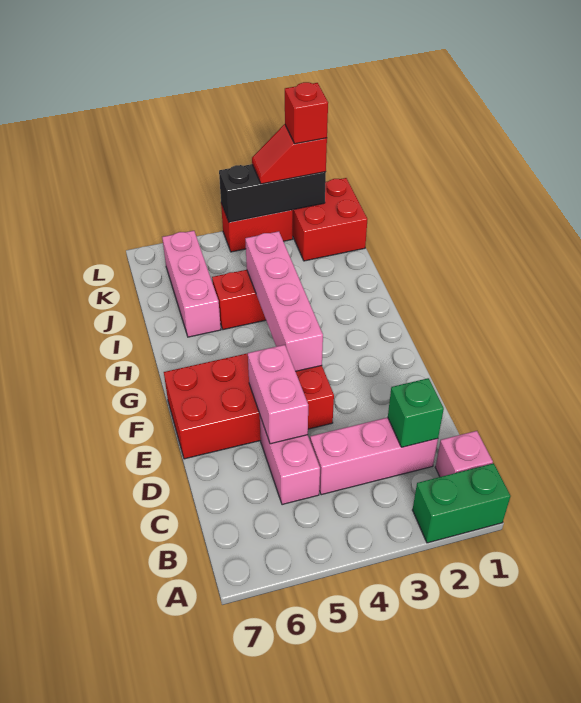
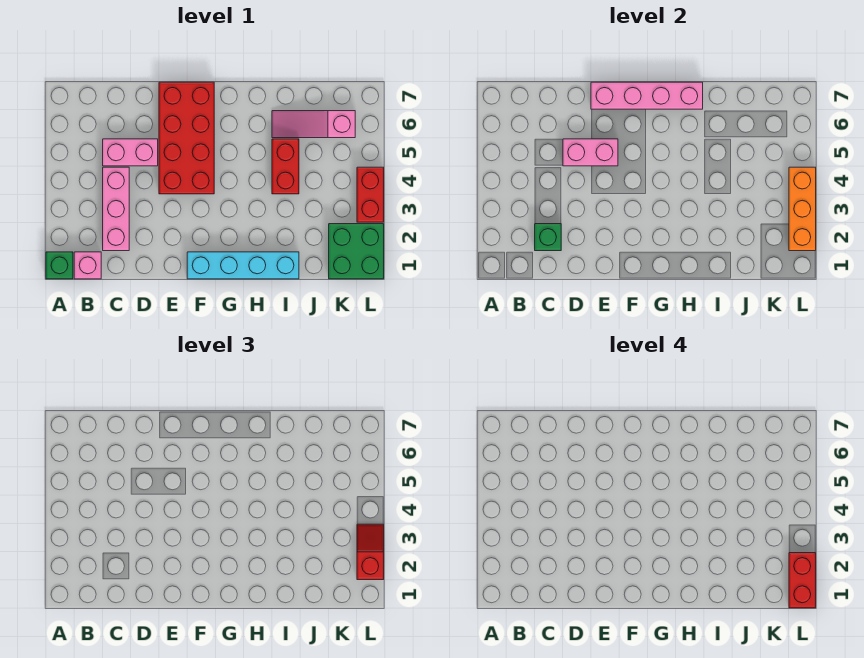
green 1x2 brick [413,463,511,543] -> green 1x1 brick [46,252,73,279]
none -> cyan 1x4 brick [187,252,299,279]
pink 1x4 brick [245,231,323,371] -> pink 1x4 brick moved to [591,82,703,109]
pink 1x3 brick [162,231,221,337] -> pink 1x3 slope [272,111,355,138]
red 2x2 brick [293,178,367,261] -> green 2x2 brick [329,224,384,279]
black 1x3 brick [219,164,326,222] -> orange 1x3 brick [789,167,816,251]
red 1x1 brick [285,82,328,144] -> red 1x2 brick [789,553,816,608]

